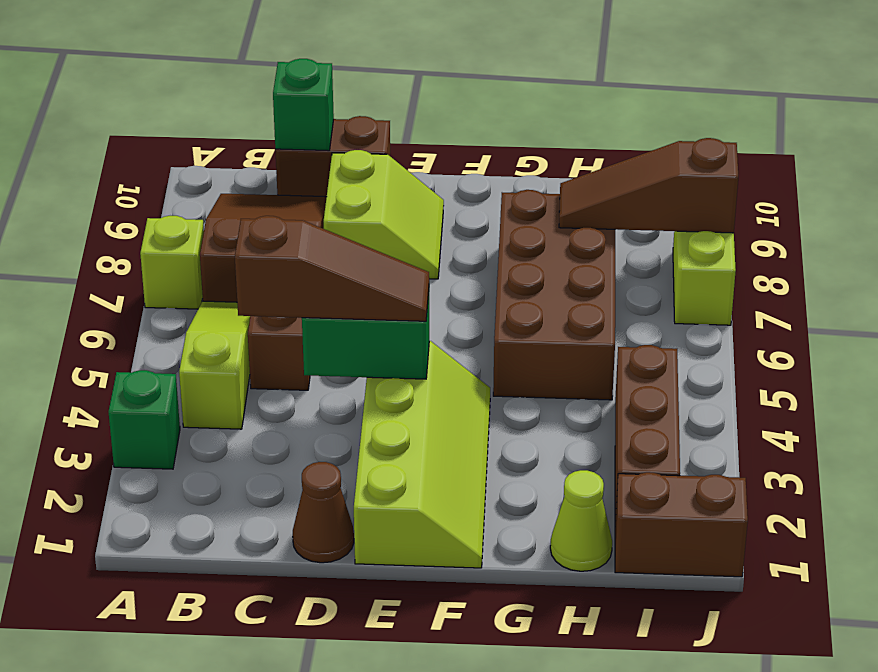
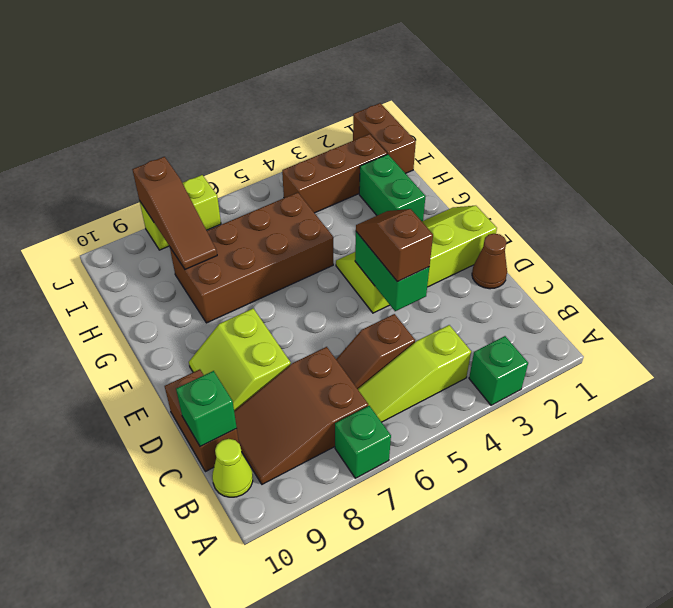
lime 1x1 brick [140,216,204,309] -> green 1x1 brick [335,406,391,478]
brown 1x3 slope [235,216,429,321] -> brown 1x2 slope [356,209,433,282]
lime 2x2 slope [324,150,444,279] -> lime 2x2 slope turned to [189,308,291,411]
none -> green 1x2 brick [359,154,426,221]
lime 1x1 cone [550,470,612,571] -> lime 1x1 cone moved to [212,439,253,497]

